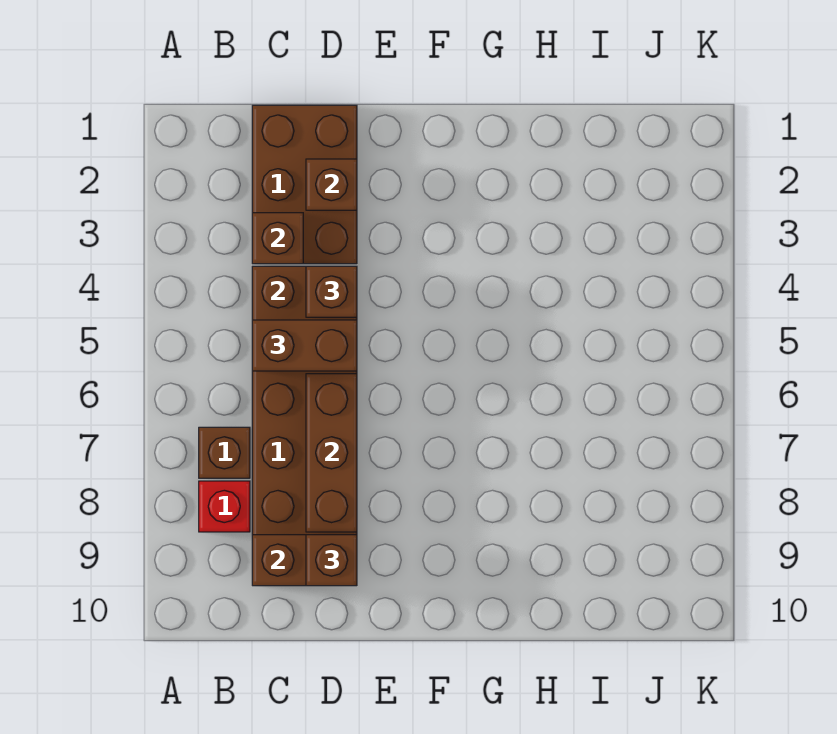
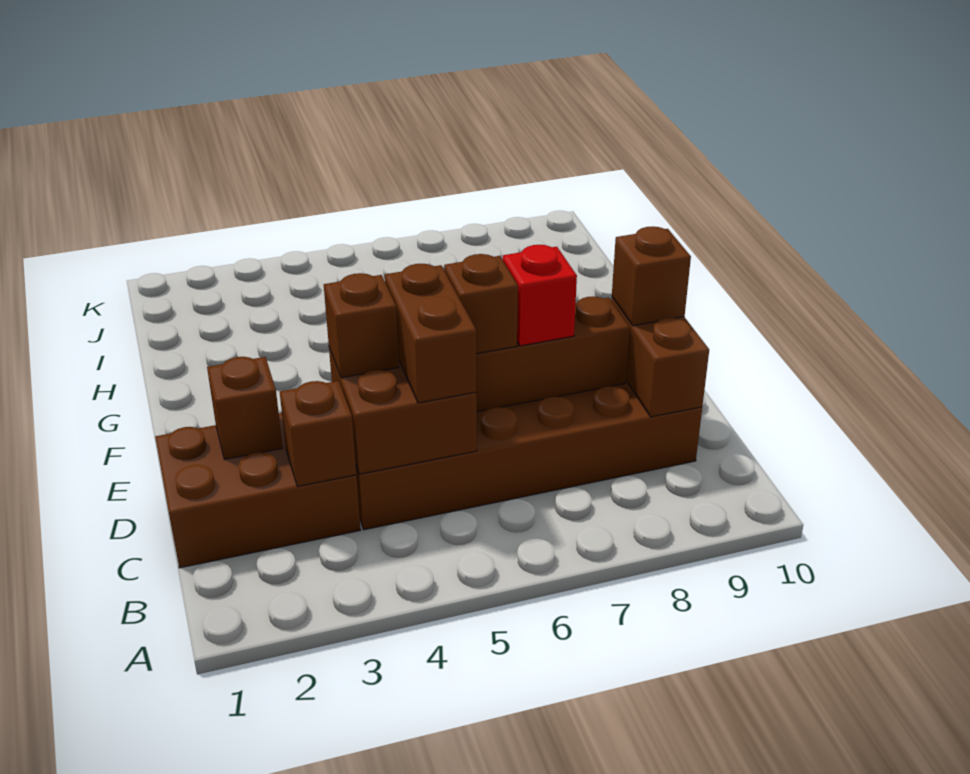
brown 1x1 brick [199,427,250,478] -> brown 1x1 brick moved to [444,254,518,354]
red 1x1 brick [199,481,250,532] -> red 1x1 brick moved to [503,245,577,346]

